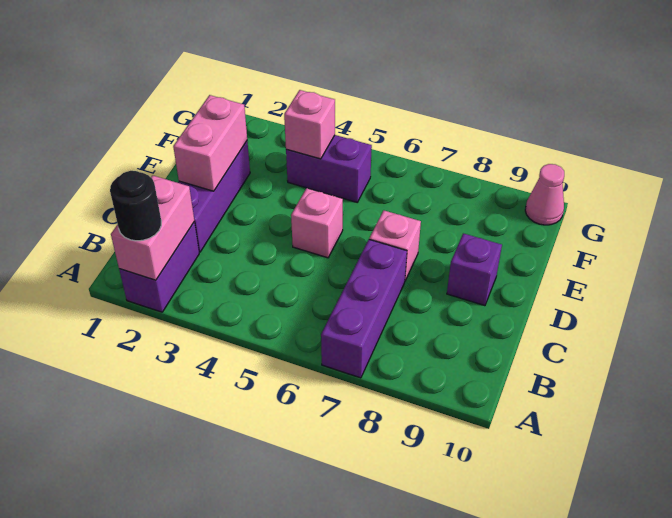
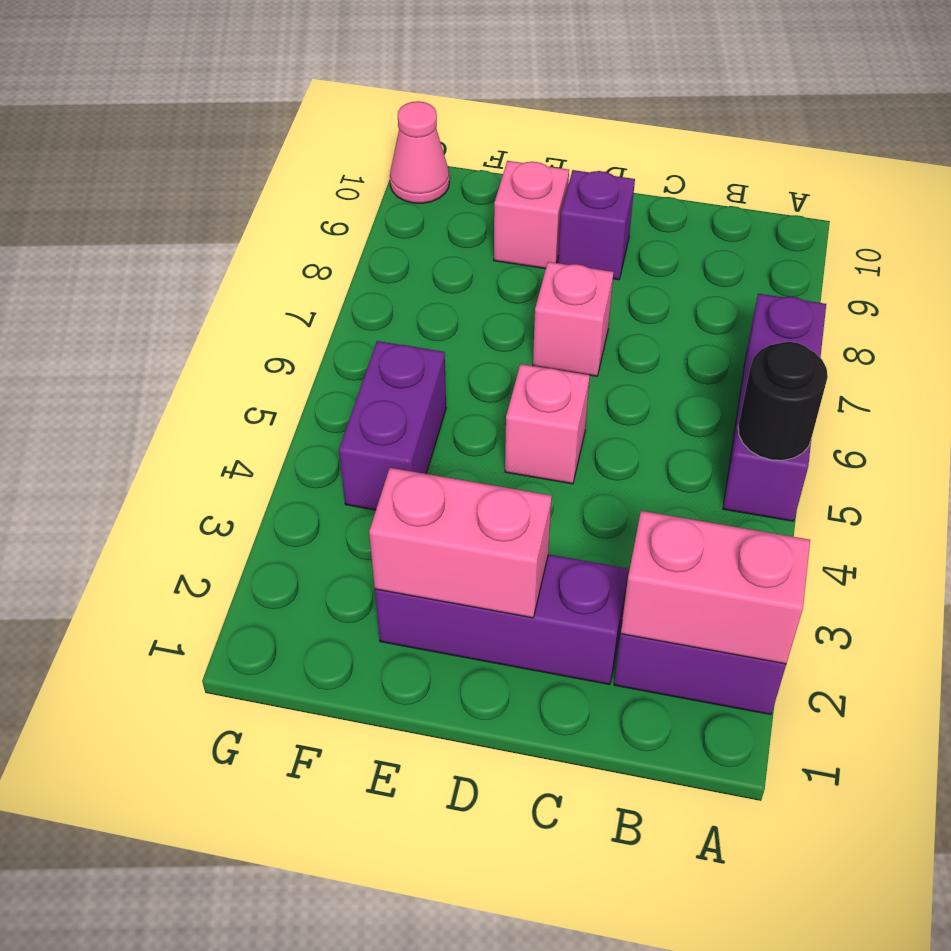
black 1x1 round brick [110,171,161,241] -> black 1x1 round brick moved to [738,342,828,460]
purple 1x3 brick [321,240,407,378] -> purple 1x3 brick turned to [723,294,826,521]
pink 1x1 brick [284,90,335,159] -> pink 1x1 brick moved to [494,161,569,269]

